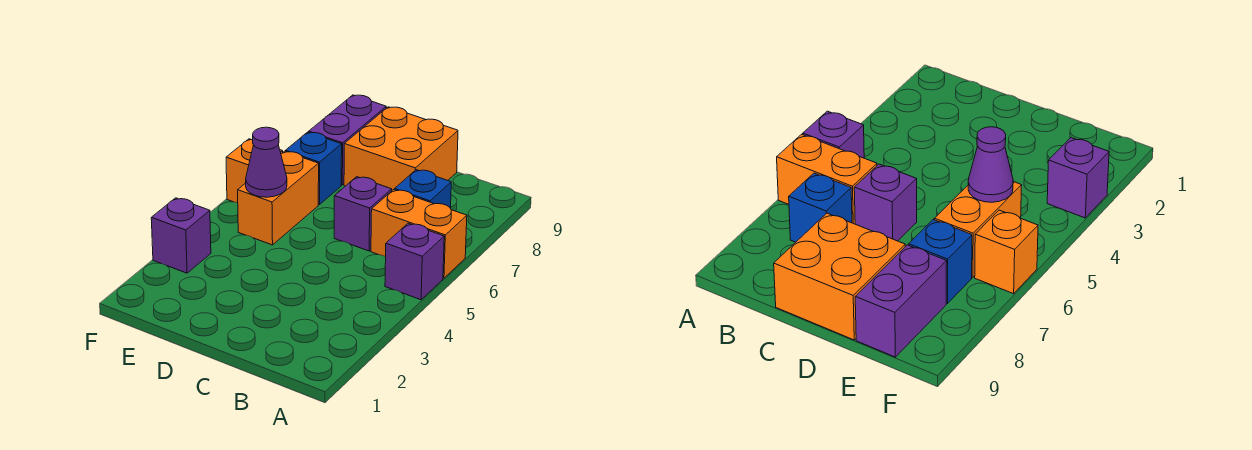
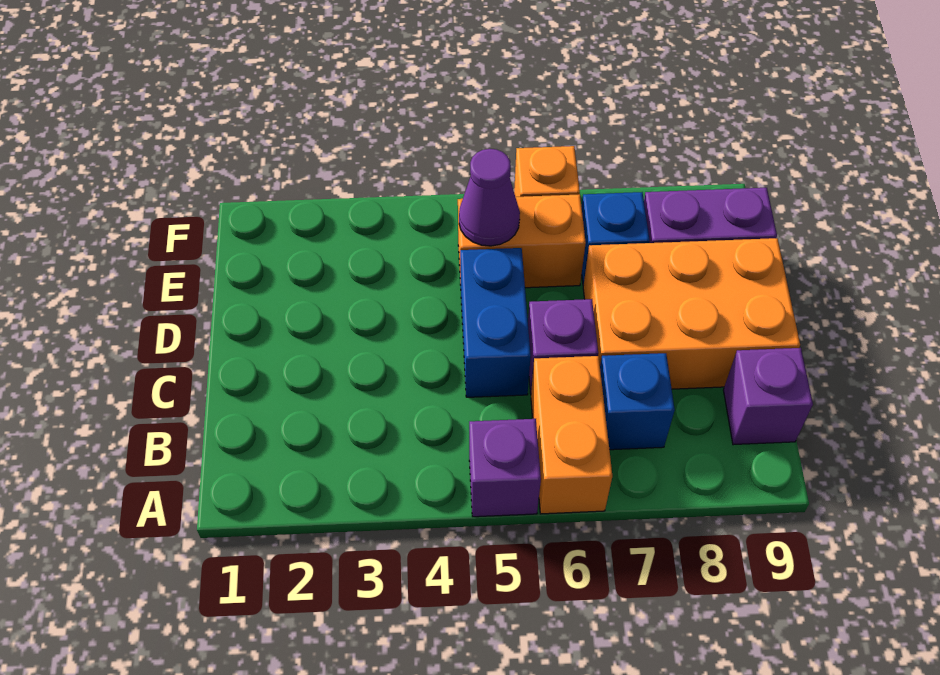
none -> blue 1x2 brick [460,248,531,397]
orange 2x2 brick [344,107,458,190] -> orange 2x3 brick [583,238,800,389]
purple 1x1 brick [151,198,211,273] -> purple 1x1 brick moved to [724,348,813,445]

